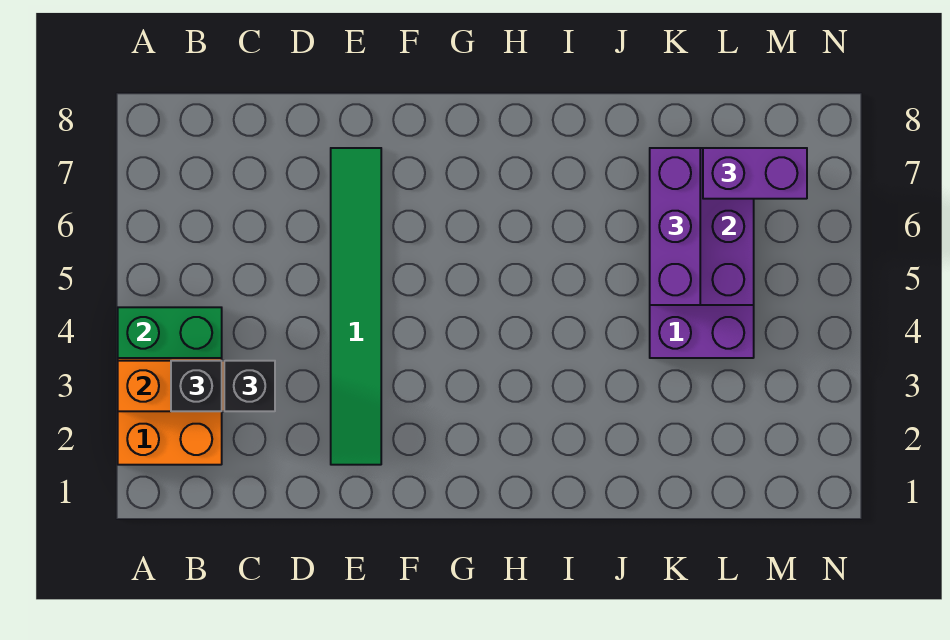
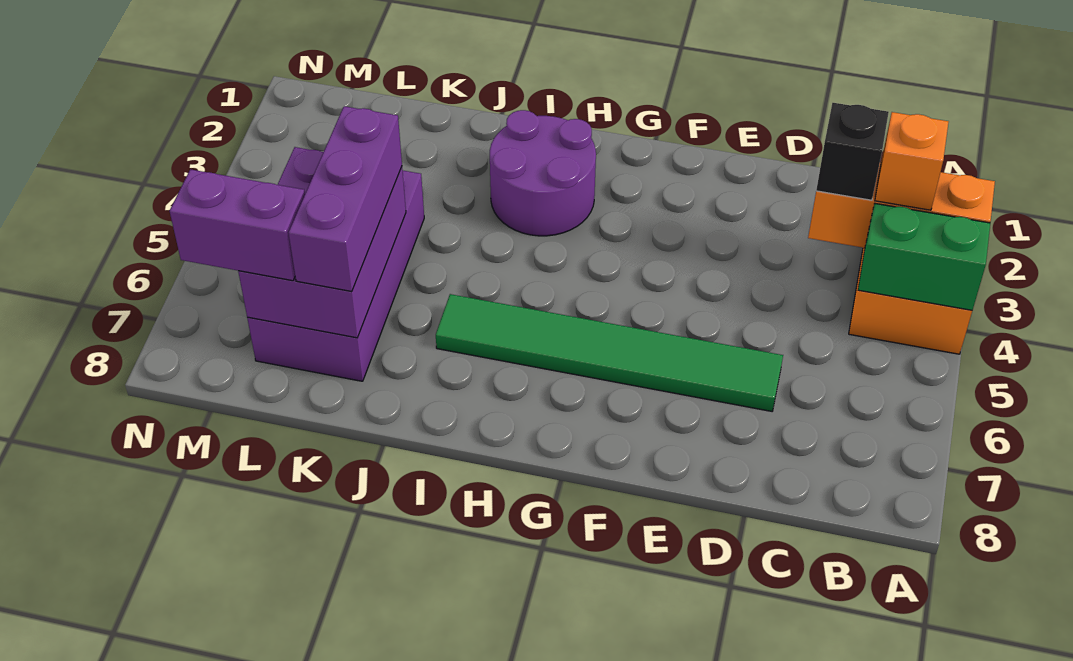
black 1x1 brick [171,361,222,411] -> orange 1x1 brick [875,112,948,210]
green 1x6 tile [331,148,381,465] -> green 1x6 tile turned to [436,294,783,411]
none -> purple 2x2 round brick [490,110,596,236]

